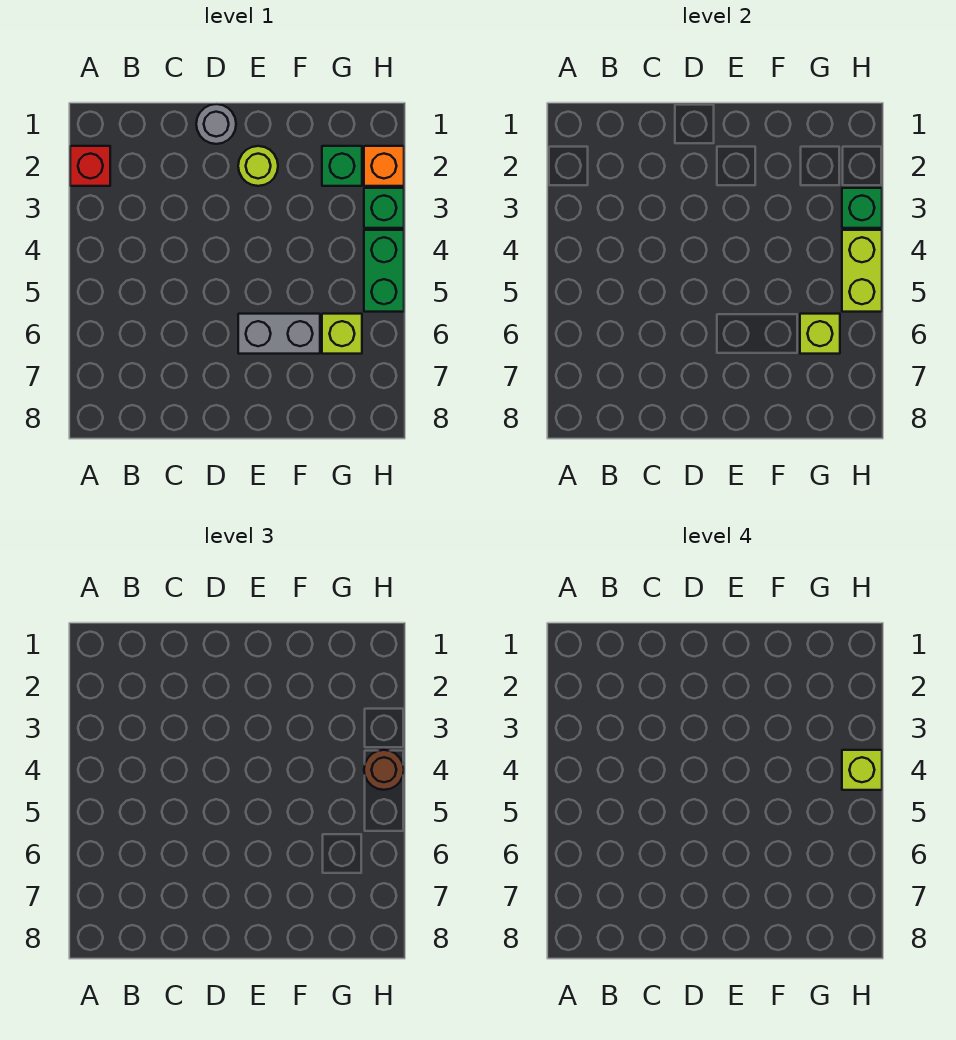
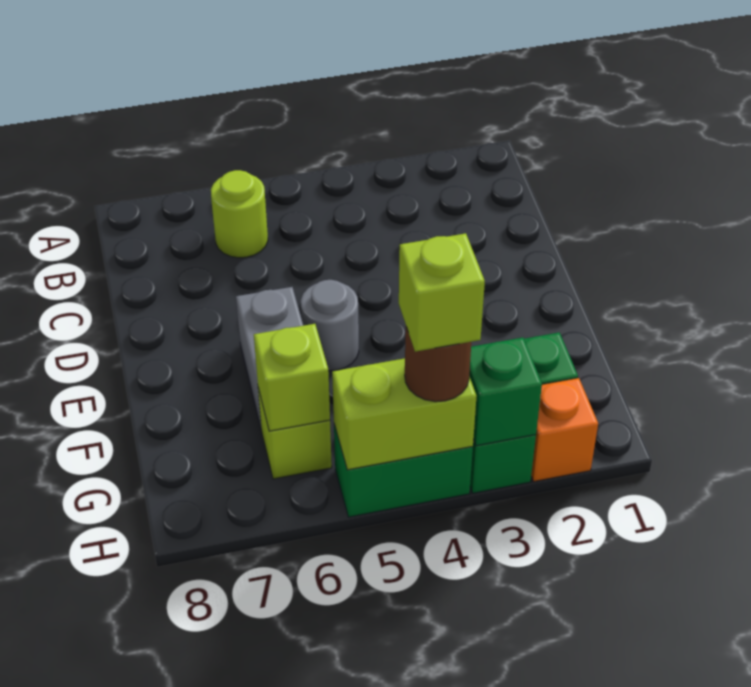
red 1x1 brick [70,146,110,186] -> none
grey 1x1 round brick [196,104,236,144] -> grey 1x1 round brick moved to [301,280,359,371]
lime 1x1 round brick [238,146,278,186] -> lime 1x1 round brick moved to [211,170,268,258]

